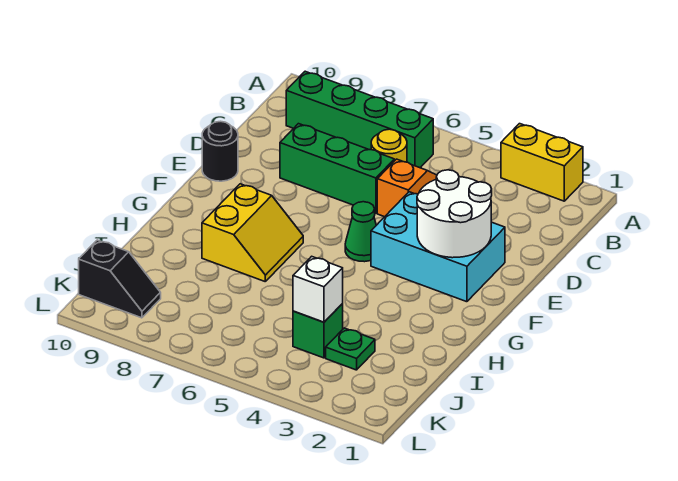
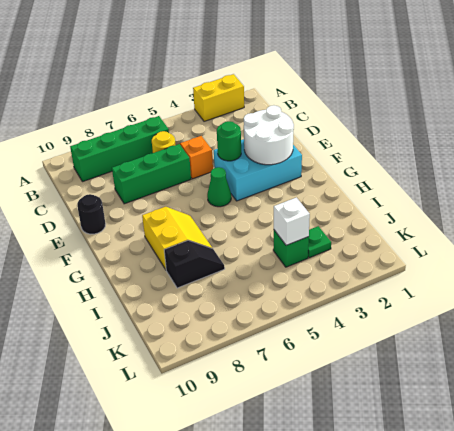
none -> green 1x1 round brick [217,121,241,161]
black 1x2 slope [79,240,161,318] -> black 1x2 slope moved to [164,240,225,288]

